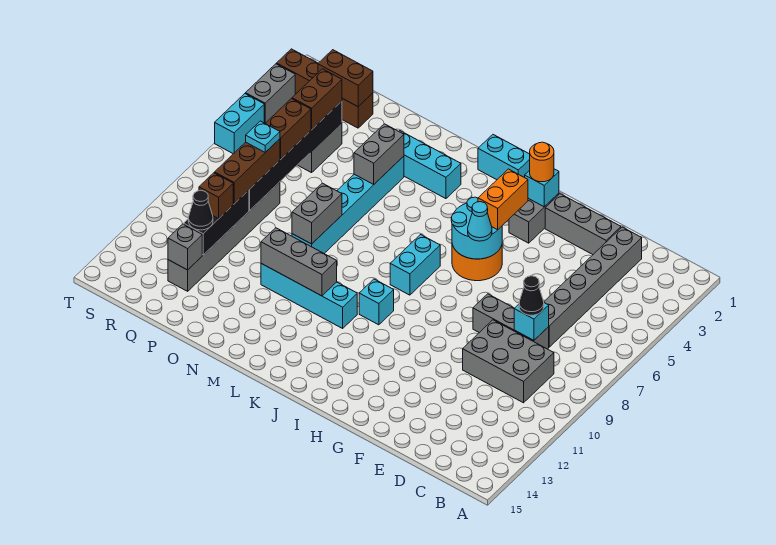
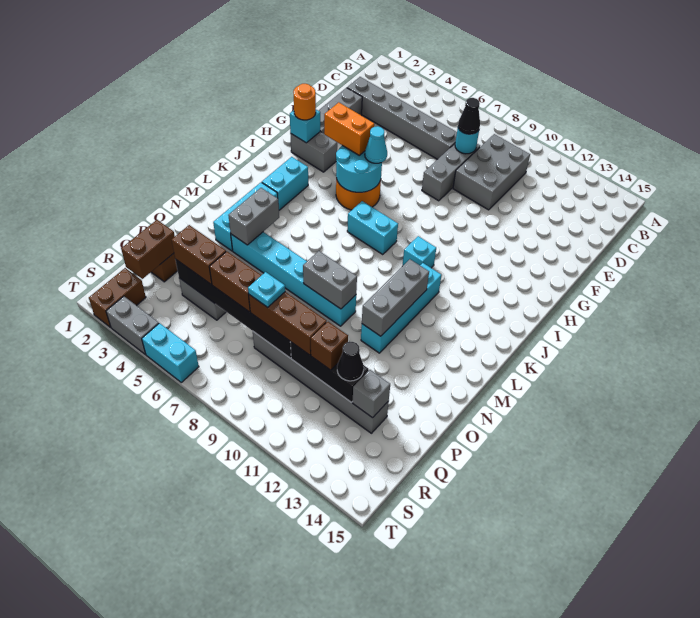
cyan 1x1 brick [514,303,549,340] -> cyan 1x1 round brick [455,128,479,154]
cyan 1x2 brick [478,135,530,180] -> cyan 1x2 brick moved to [262,157,308,210]
grey 1x2 brick [354,124,404,185] -> grey 1x2 brick turned to [228,188,279,245]

